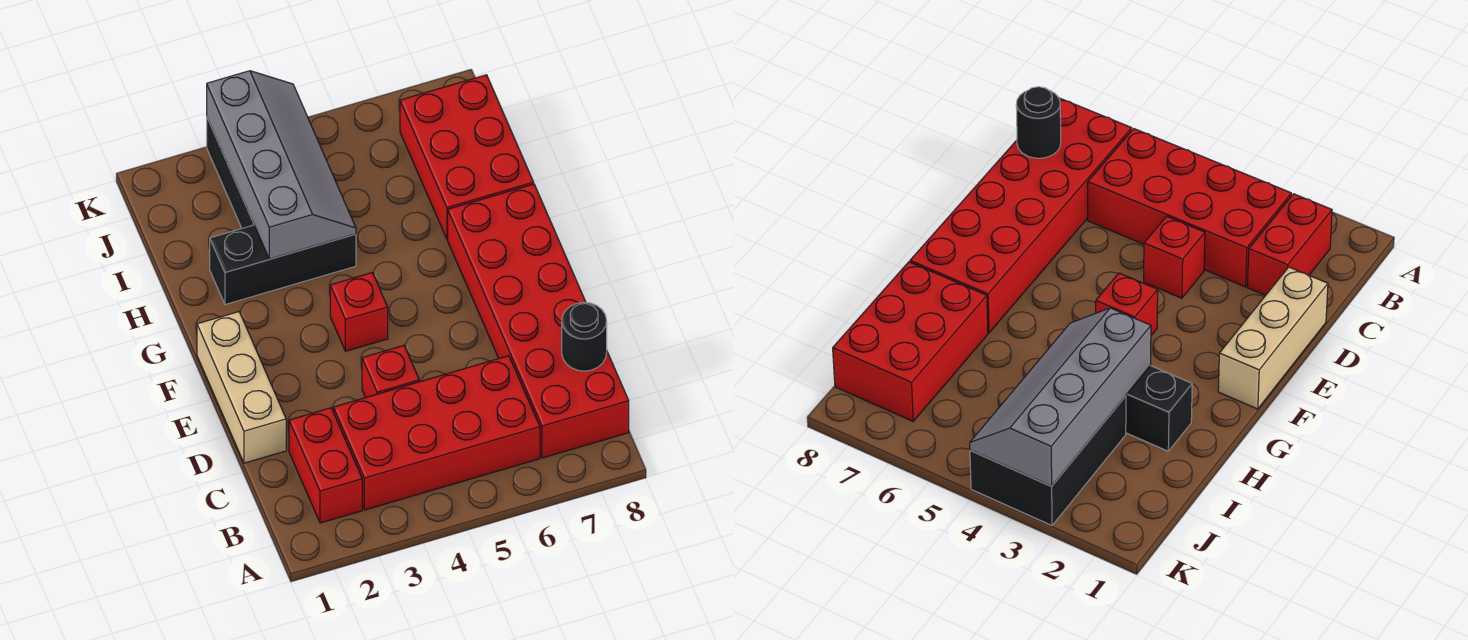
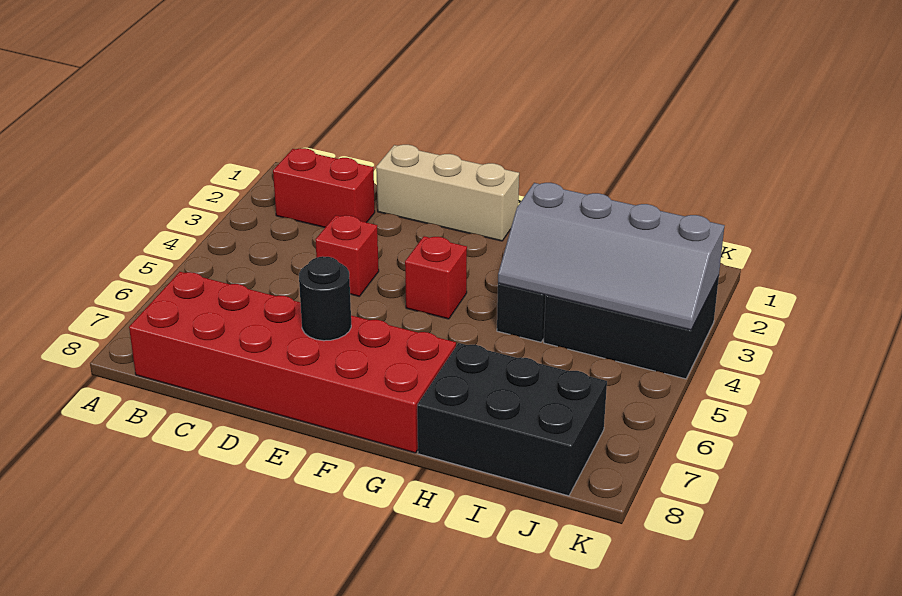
red 2x4 brick [333,356,540,510] -> none
black 1x1 round brick [562,302,607,371] -> black 1x1 round brick moved to [299,256,351,341]
red 2x3 brick [400,75,534,239] -> black 2x3 brick [417,343,607,496]

